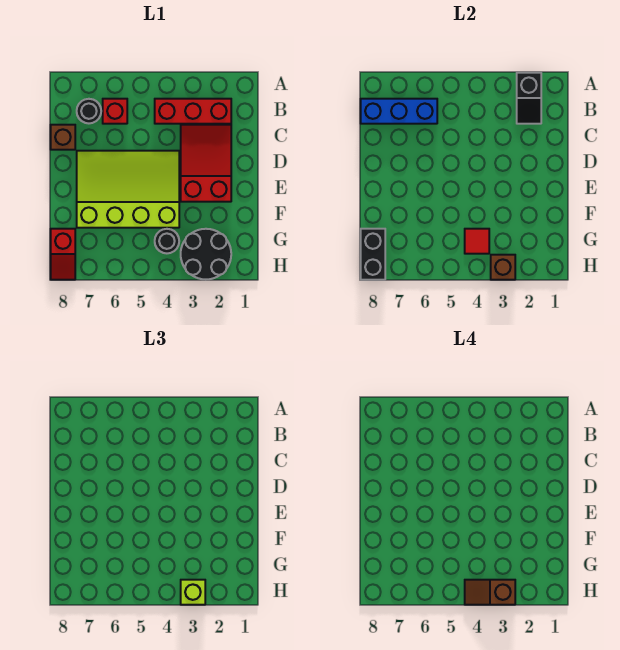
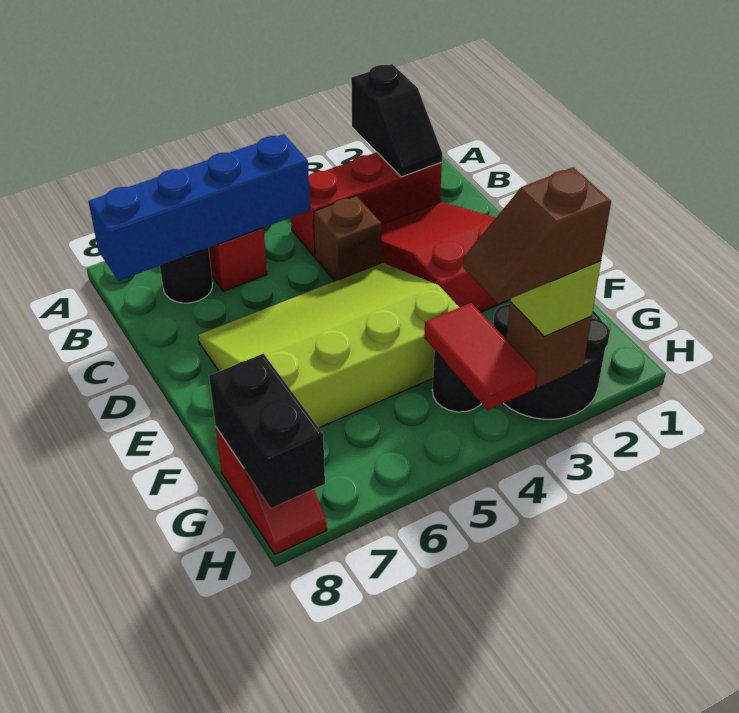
blue 1x3 brick [361,99,437,124] -> blue 1x4 brick [89,134,310,281]
brown 1x1 brick [51,125,75,150] -> brown 1x1 brick moved to [314,196,382,281]
red 1x1 tile [465,229,489,254] -> red 1x2 tile [424,303,537,410]

